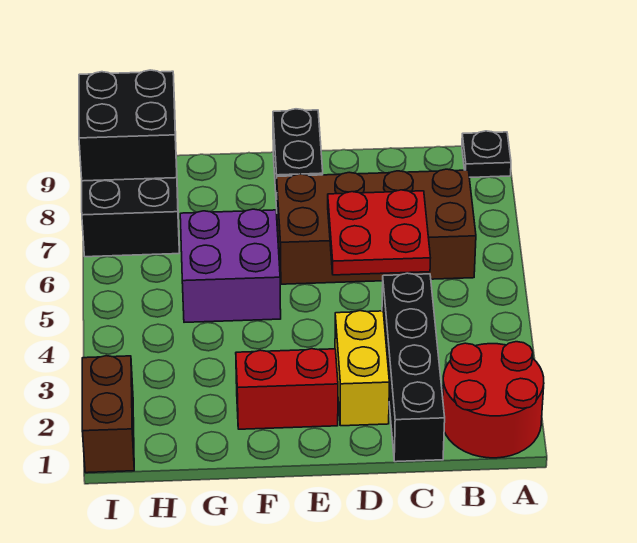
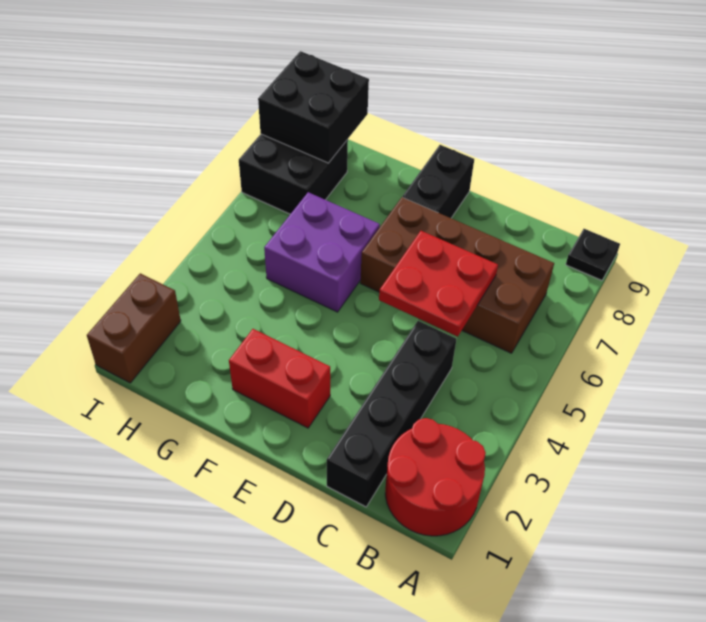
yellow 1x2 brick [335,311,389,426] -> none

